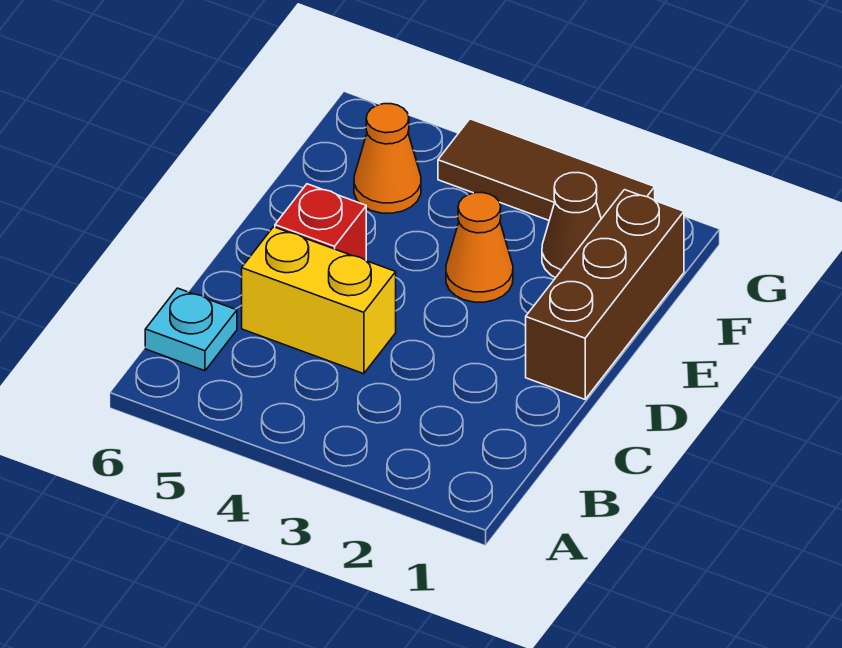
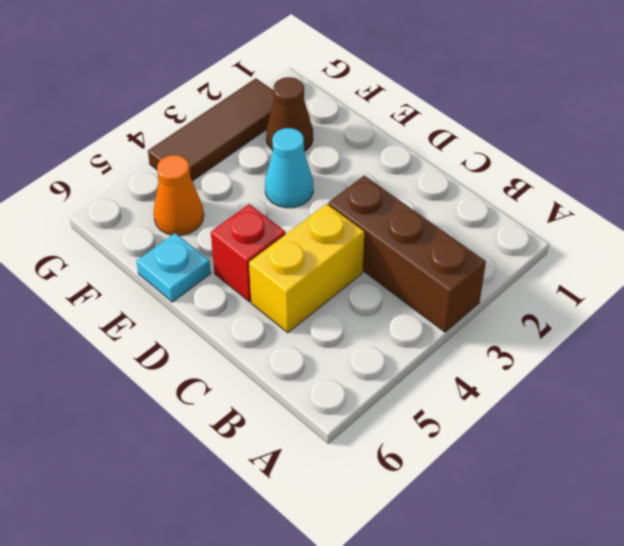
cyan 1x1 plate [145,288,237,371] -> cyan 1x1 plate moved to [136,233,211,302]
brown 1x3 brick [526,190,684,399] -> brown 1x3 brick moved to [328,176,486,332]
orange 1x1 cone [446,193,513,302] -> cyan 1x1 cone [265,128,313,208]

